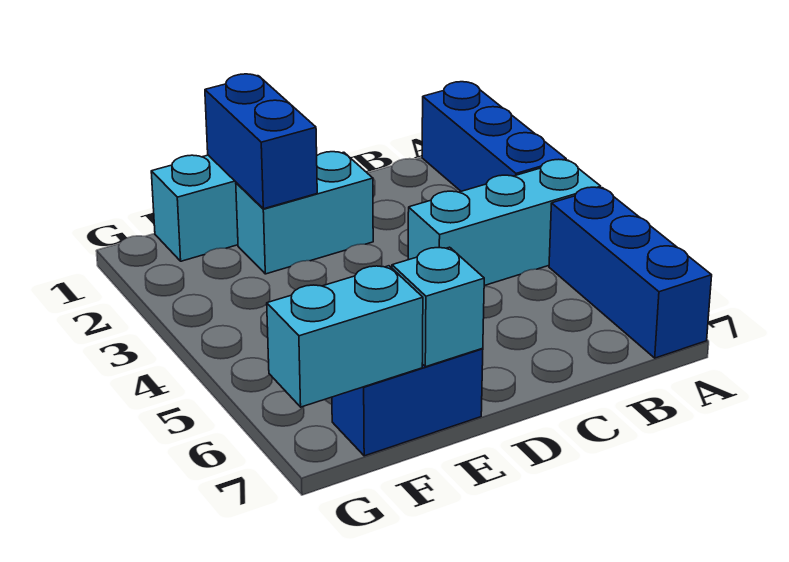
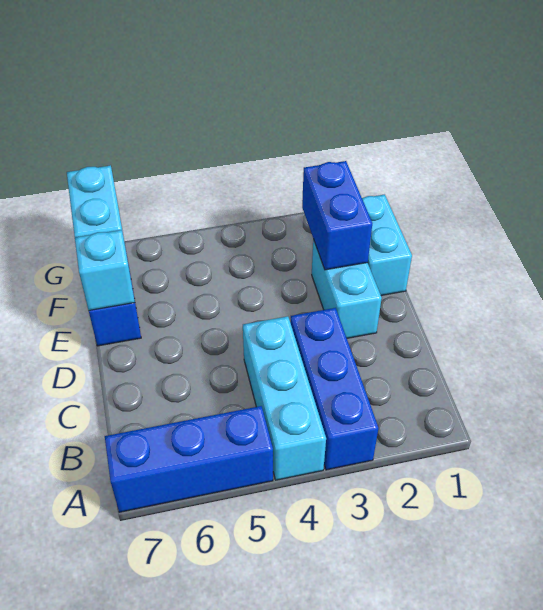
blue 1x3 brick [422,82,566,191] -> blue 1x3 brick turned to [290,308,378,470]
blue 1x2 brick [205,74,317,209] -> blue 1x2 brick turned to [302,161,372,270]

